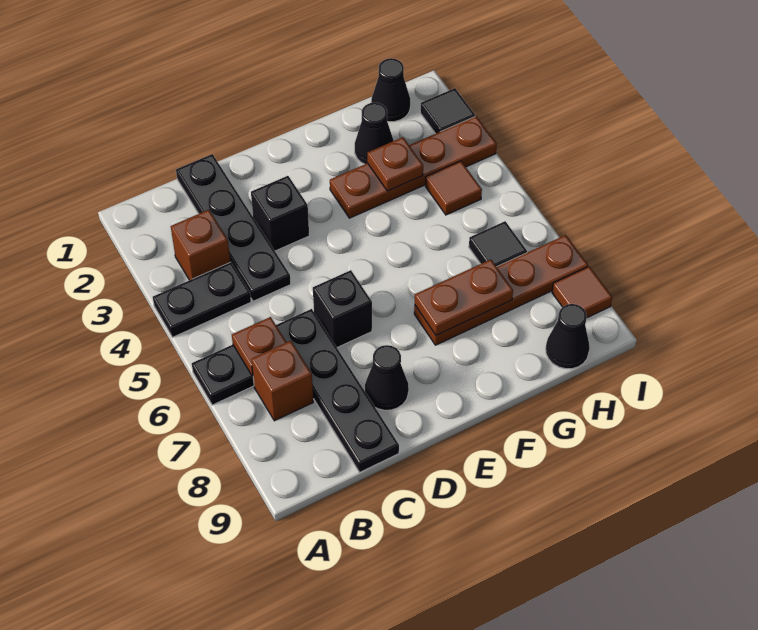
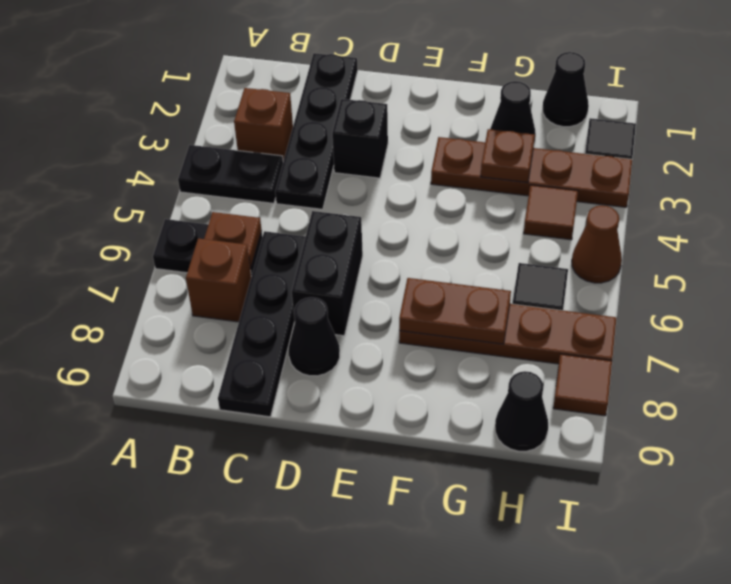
black 1x1 brick [313,270,372,347] -> black 1x2 brick [292,211,363,336]
none -> brown 1x1 cone [572,205,622,283]

